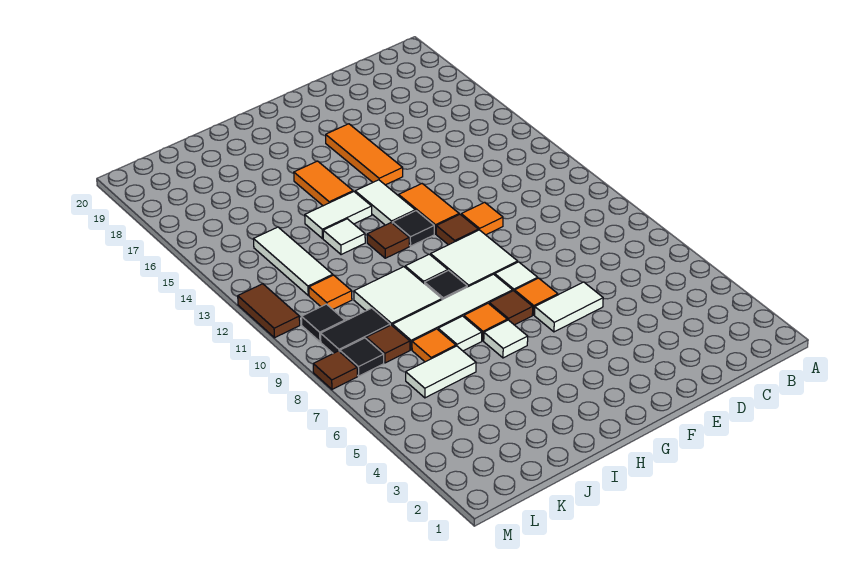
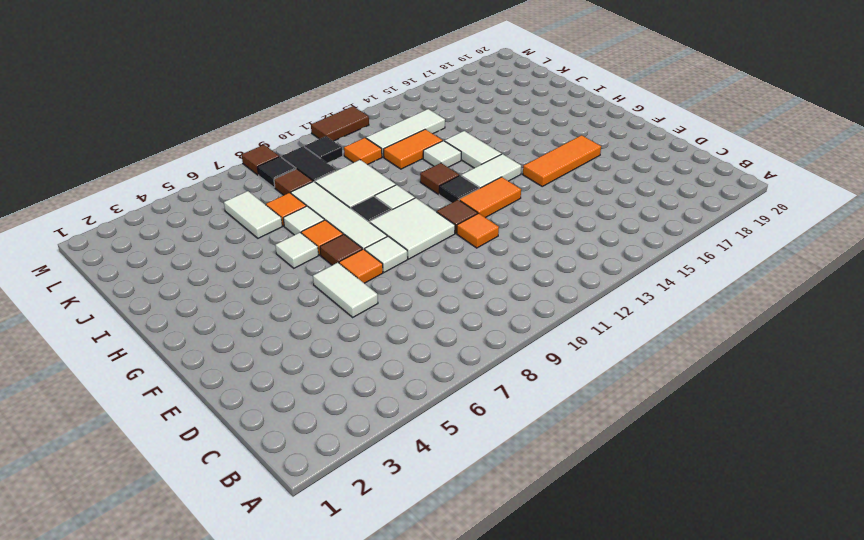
orange 1x2 tile [294,161,353,206] -> orange 1x2 tile moved to [384,129,443,169]

